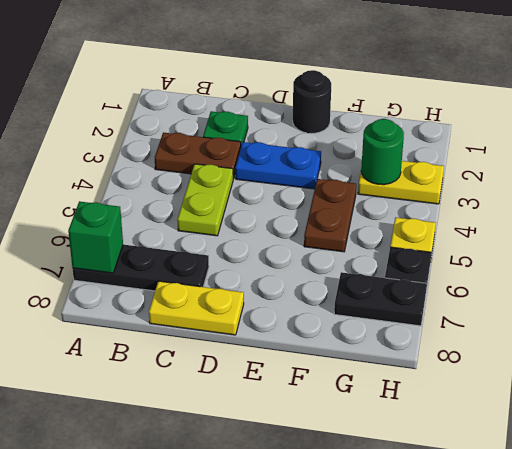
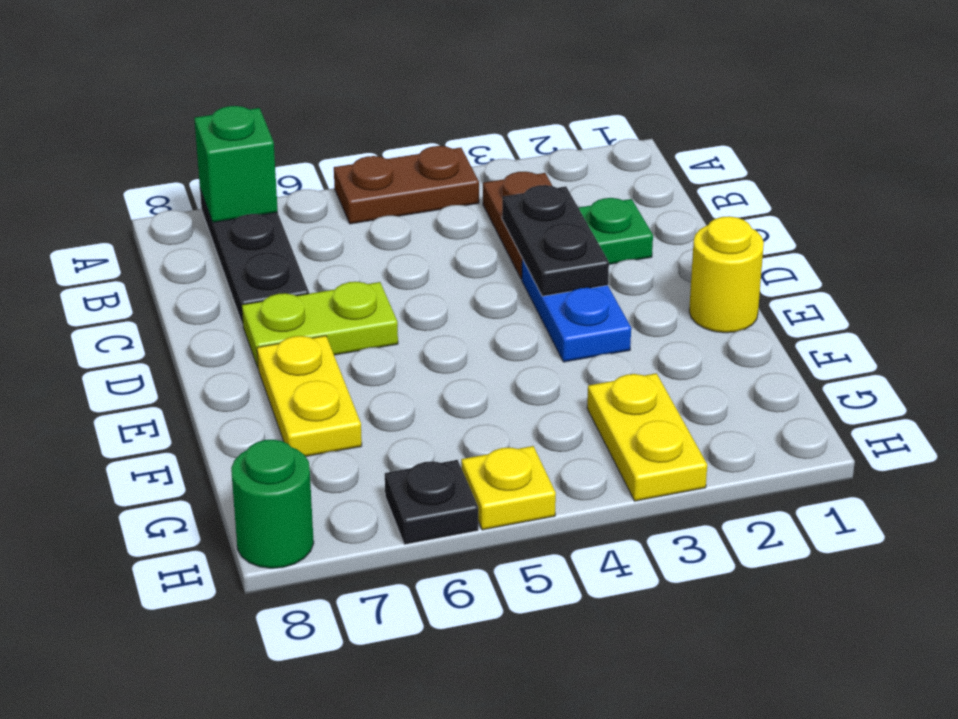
lime 1x2 plate [177,164,233,236] -> lime 1x2 plate moved to [242,282,398,368]
yellow 1x2 plate [149,281,244,335] -> yellow 1x2 plate moved to [257,336,362,456]
black 1x1 round brick [293,70,331,133] -> yellow 1x1 round brick [689,216,764,333]
brown 1x2 plate [304,179,356,252] -> brown 1x2 plate moved to [334,146,479,224]
green 1x1 round brick [361,119,404,185] -> green 1x1 round brick moved to [231,440,314,568]
black 1x2 plate [334,272,427,326] -> black 1x2 plate moved to [502,185,609,296]

